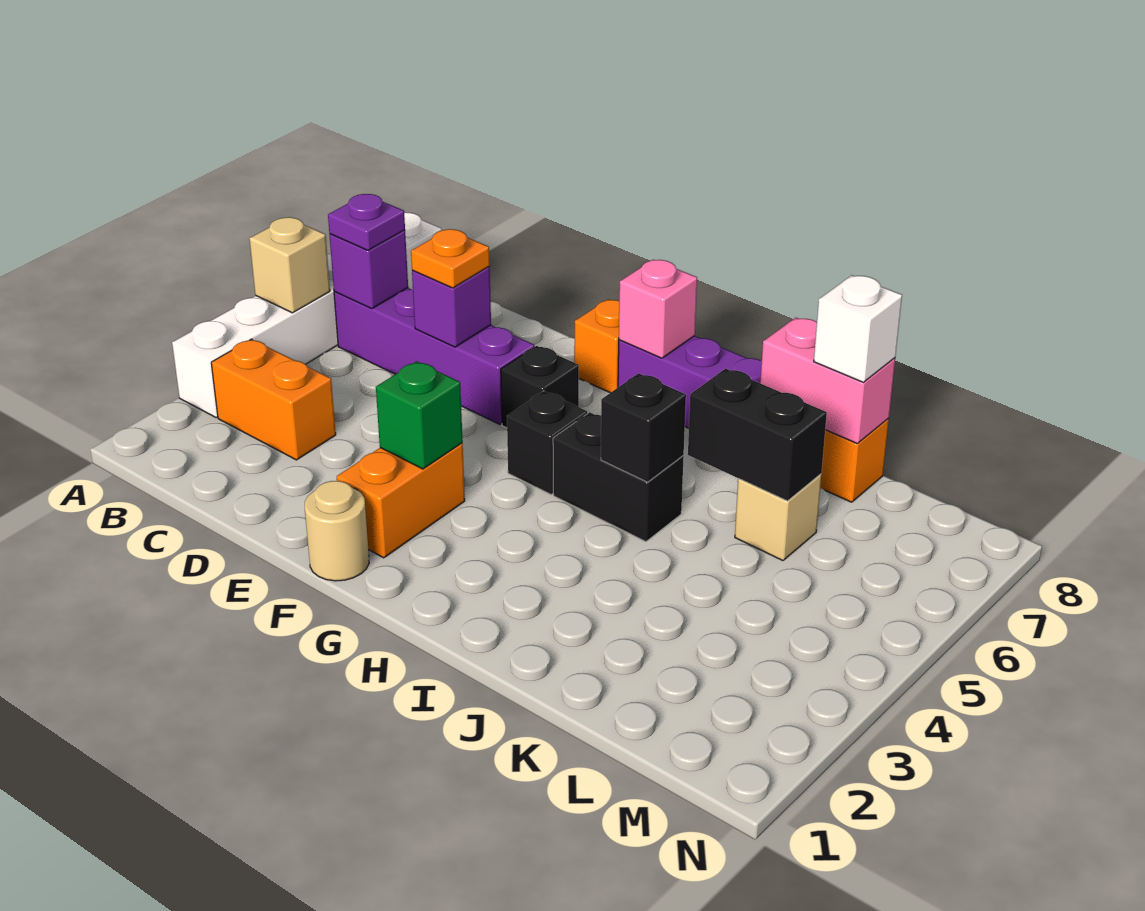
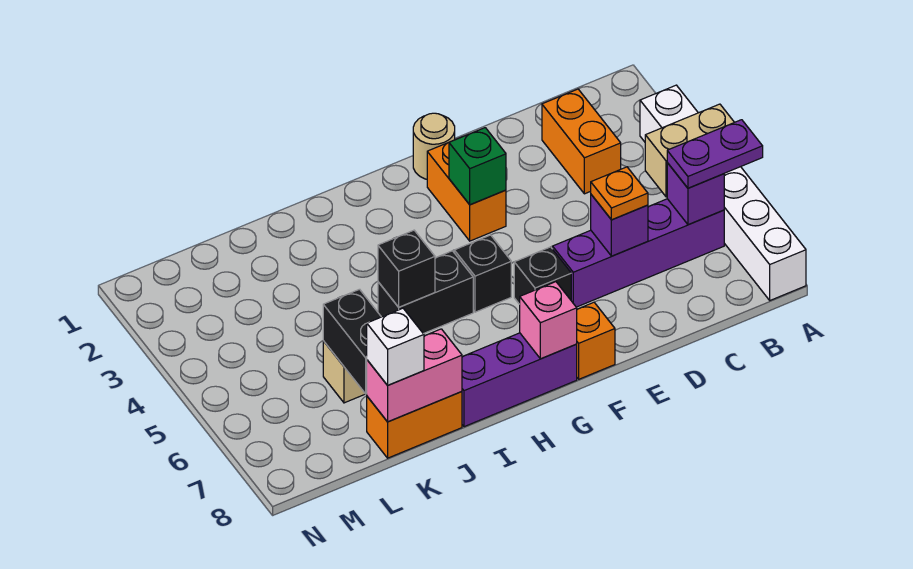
tan 1x1 brick [249,217,330,313] -> tan 1x2 brick [645,104,734,197]
orange 1x2 brick [211,339,336,460] -> orange 1x2 brick turned to [542,89,621,194]
purple 1x1 plate [328,194,405,250] -> purple 1x2 plate [667,120,763,188]
black 1x2 brick [688,369,827,501] -> black 1x2 brick turned to [323,289,381,394]

